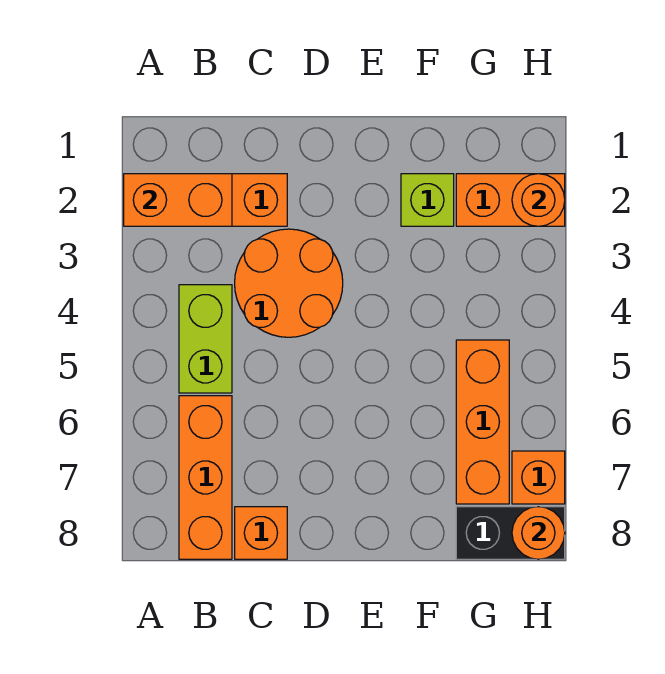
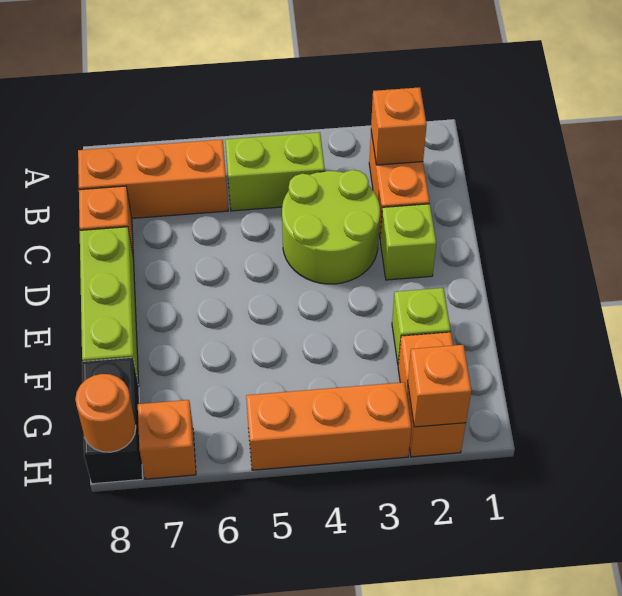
orange 1x2 brick [124,174,232,226] -> orange 1x1 brick [371,87,427,165]
orange 2x2 round brick [235,229,343,337] -> lime 2x2 round brick [282,170,380,284]
none -> lime 1x1 brick [380,204,436,280]
none -> lime 1x3 brick [80,227,139,386]
orange 1x3 brick [456,340,509,504] -> orange 1x3 brick moved to [246,382,412,470]
orange 1x1 round brick [512,174,565,226] -> orange 1x1 brick [408,345,471,427]

